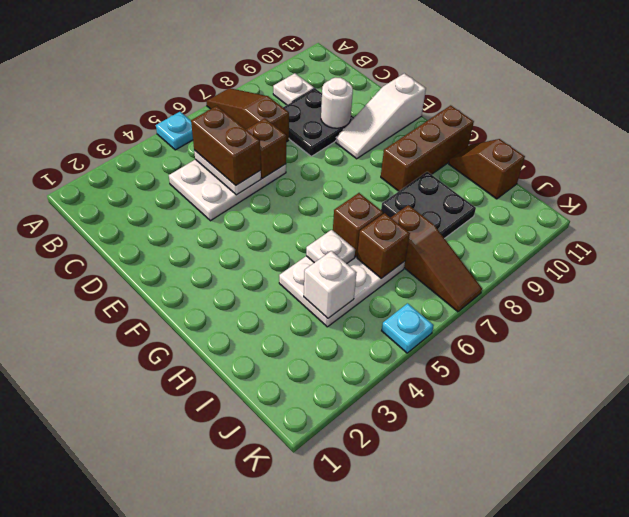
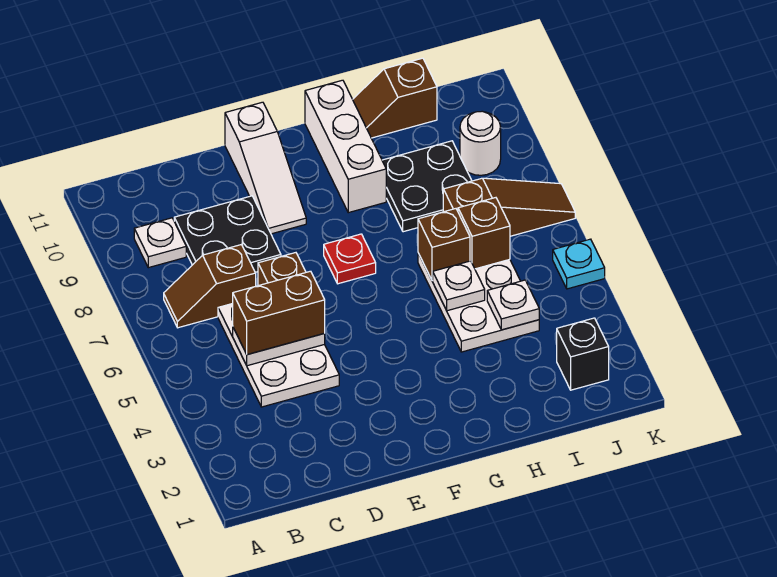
cyan 1x1 plate [156,112,193,150] -> none
brown 1x3 slope [206,88,289,142] -> brown 1x2 slope [164,245,256,328]
white 1x1 round brick [321,78,353,128] -> white 1x1 round brick moved to [460,111,501,175]
none -> red 1x1 plate [324,234,376,284]
brown 1x3 brick [381,105,474,191] -> white 1x3 brick [305,80,386,213]
white 1x1 brick [304,251,357,318] -> white 1x1 plate [487,280,539,330]
none -> black 1x1 brick [557,318,609,390]

